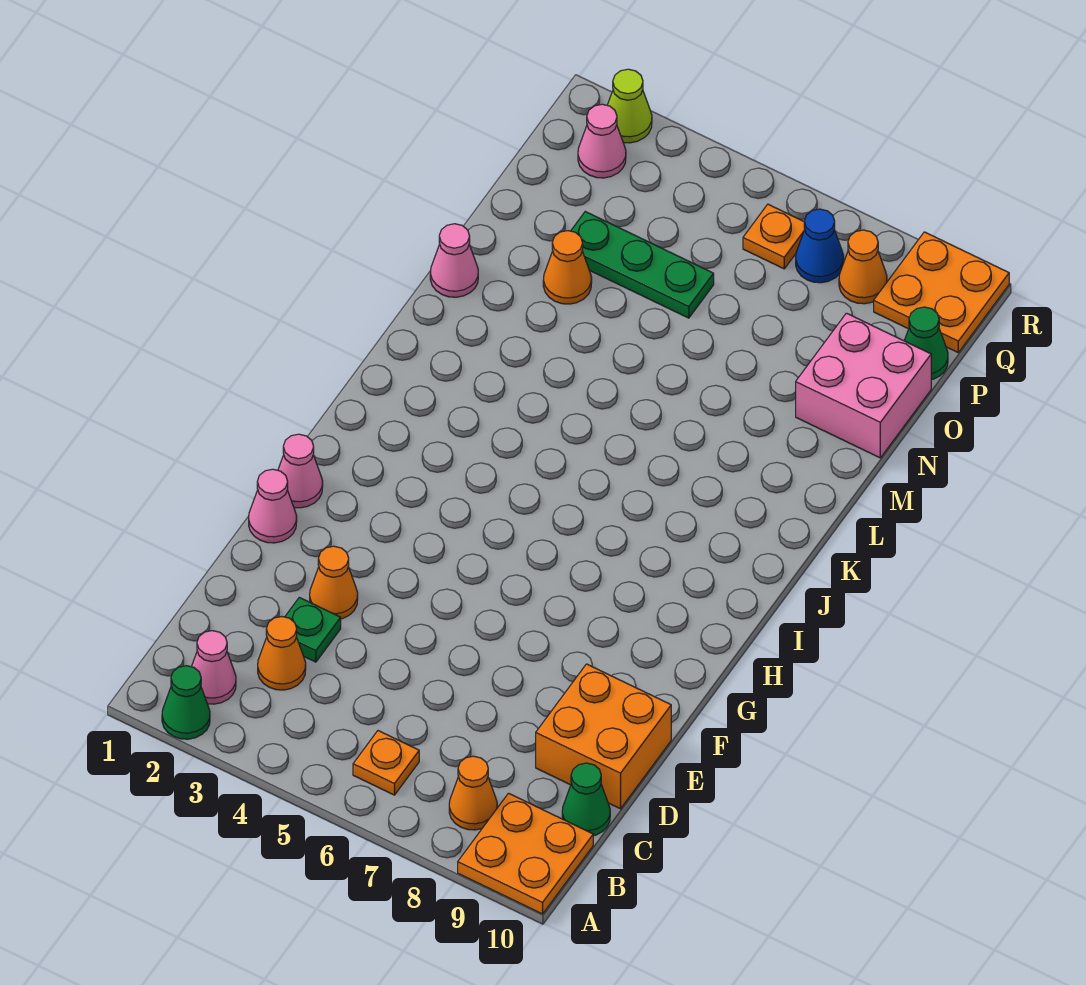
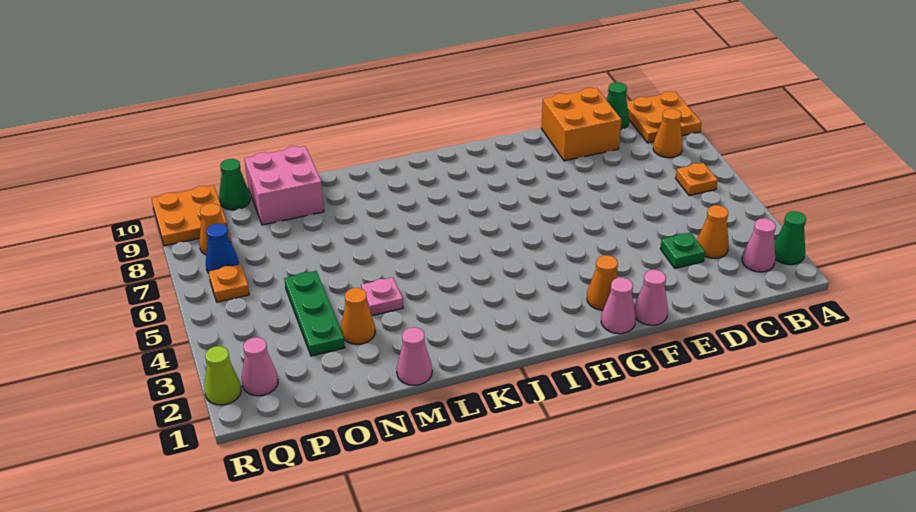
orange 1x1 cone [310,546,358,619] -> orange 1x1 cone moved to [587,255,618,310]
none -> pink 1x1 plate [361,277,403,316]

